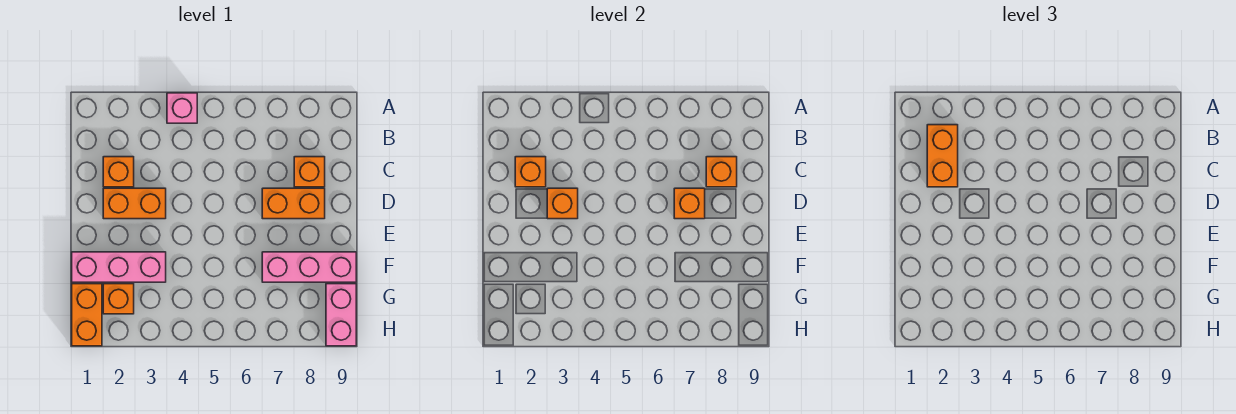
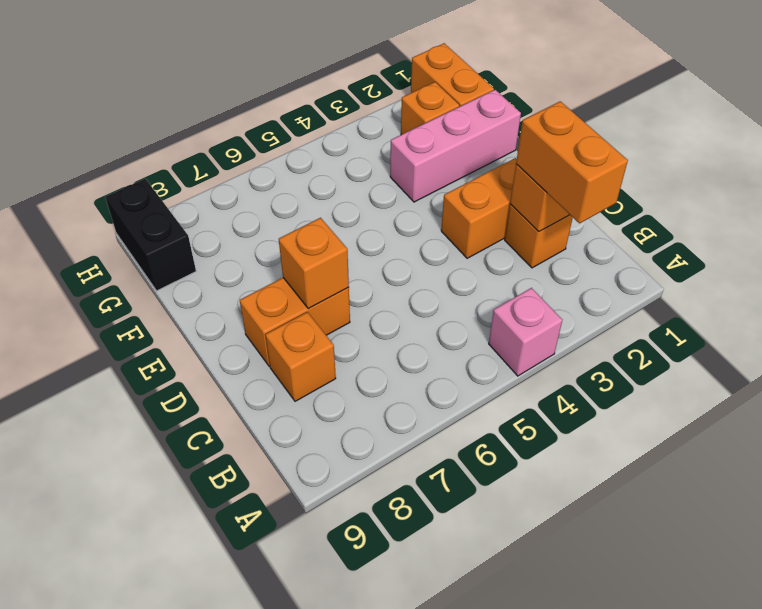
orange 1x1 brick [706,157,737,187] -> none
orange 1x1 brick [547,188,578,219] -> none
pink 1x3 brick [262,252,356,282] -> none
pink 1x2 brick [326,284,356,346] -> black 1x2 brick [105,179,196,291]

